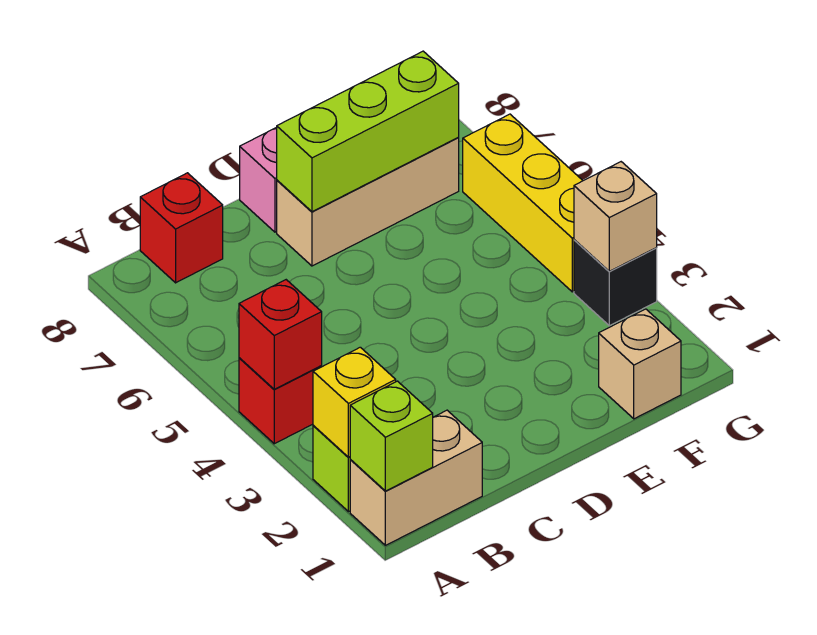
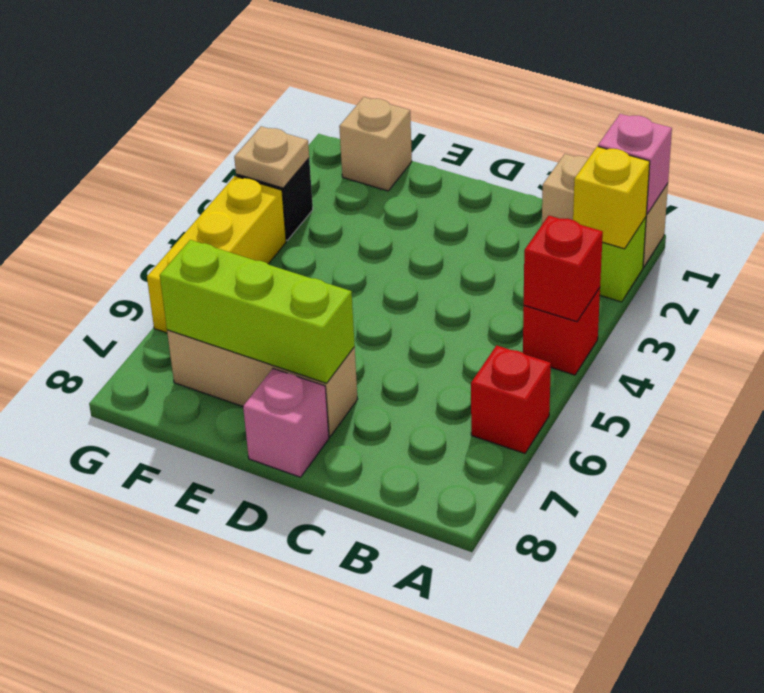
lime 1x1 brick [350,381,433,491] -> pink 1x1 brick [598,114,672,214]
red 1x1 brick [140,173,223,283] -> red 1x1 brick moved to [471,345,551,453]
tan 1x1 brick [574,162,657,271] -> tan 1x1 plate [234,126,309,188]

